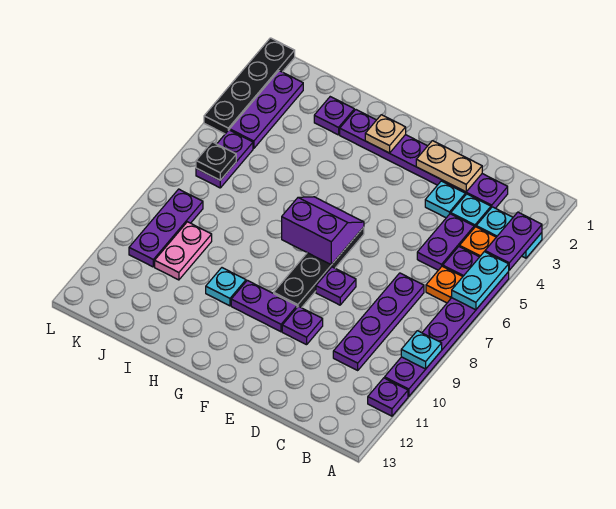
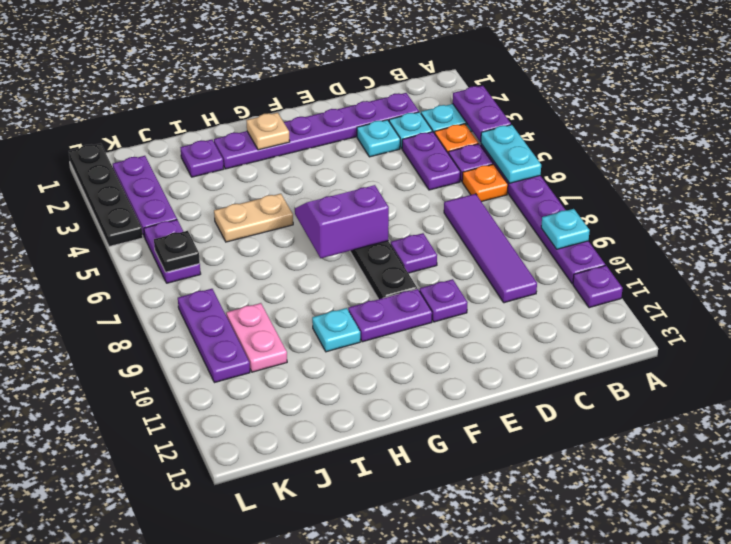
purple 1x4 plate [333,273,424,370] -> purple 1x4 tile [444,194,537,303]
tan 1x2 plate [416,141,482,192] -> tan 1x2 plate moved to [214,194,293,242]

